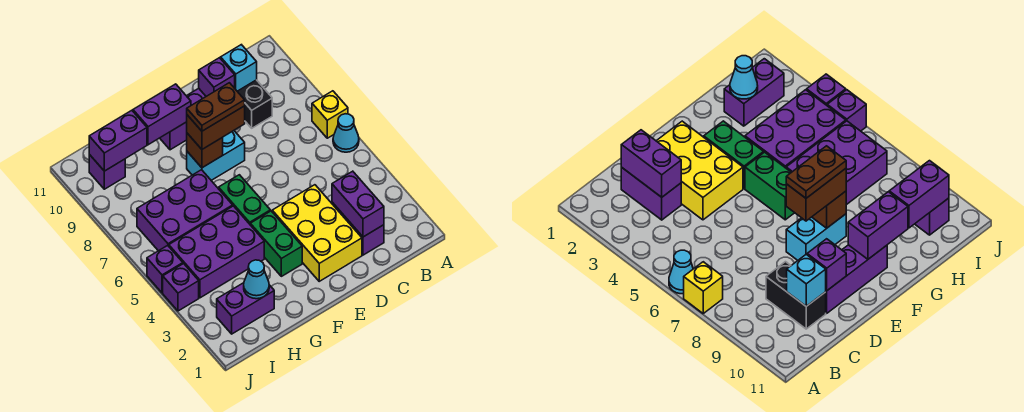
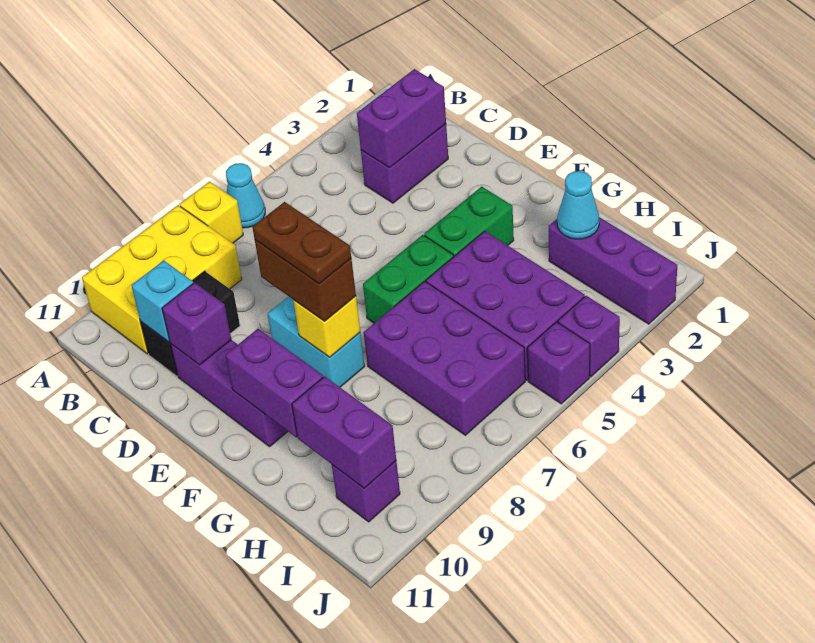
yellow 2x3 brick [272,185,362,281] -> yellow 2x3 brick moved to [82,205,242,354]
brown 1x1 brick [187,133,223,168] -> yellow 1x1 brick [293,296,360,357]
purple 1x2 brick [217,283,274,334] -> purple 1x3 brick [549,217,677,324]

